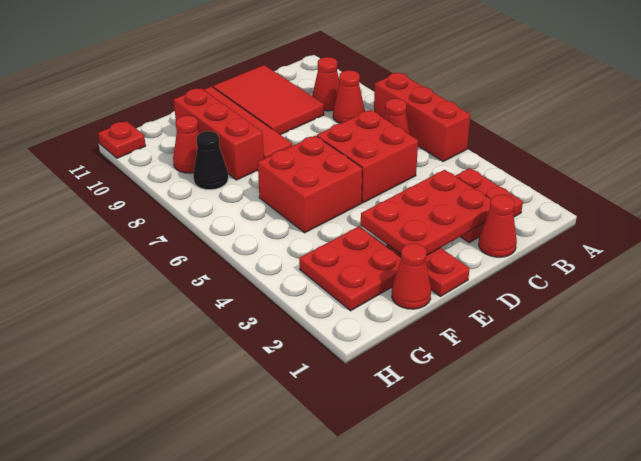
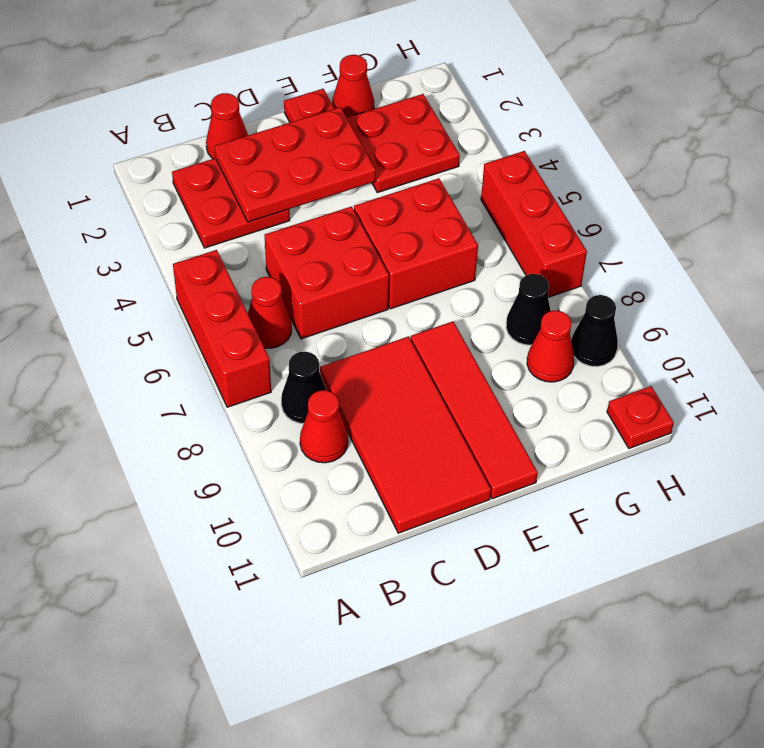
red 1x1 cone [333,70,365,124] -> black 1x1 cone [281,352,327,423]
red 2x3 tile [213,65,324,135] -> red 2x4 tile [320,337,491,533]
red 1x3 brick [174,88,264,180] -> red 1x3 brick moved to [481,151,587,297]
none -> black 1x1 cone [571,295,618,367]

